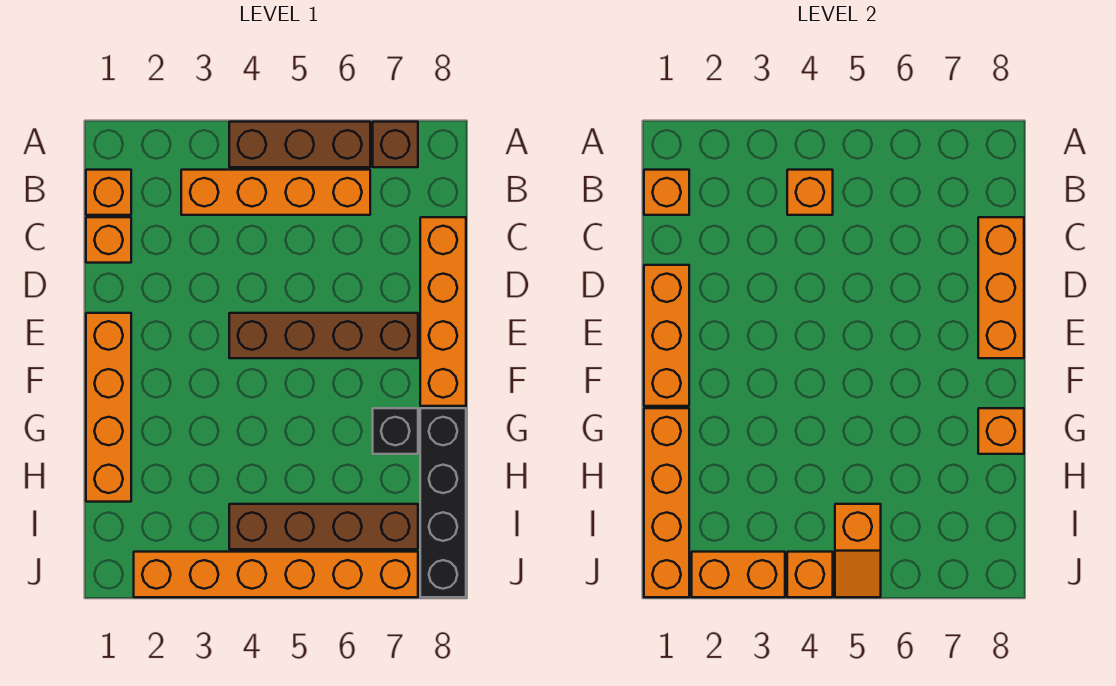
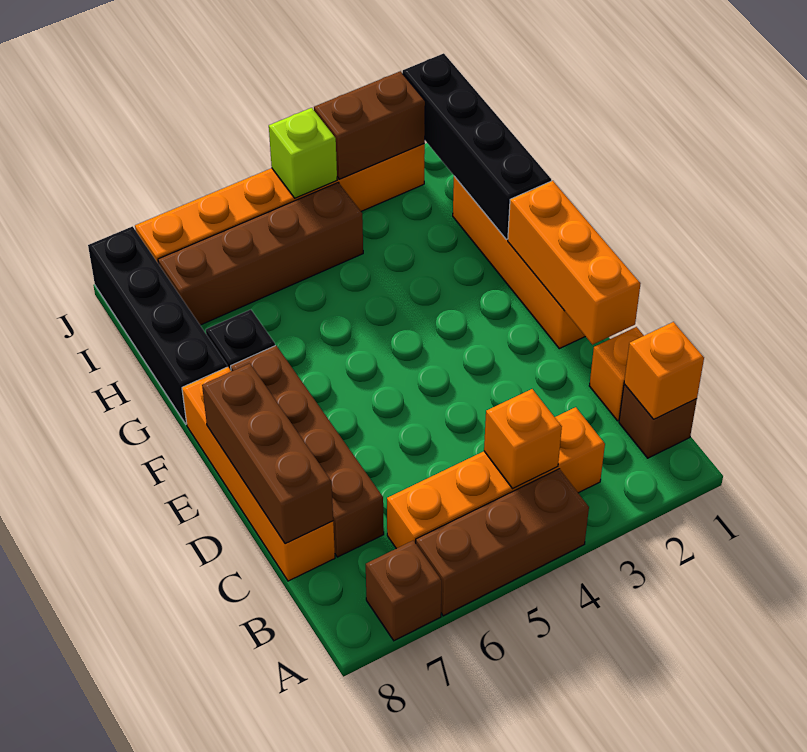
orange 1x1 brick [86,170,131,215] -> brown 1x1 brick [619,384,697,458]
orange 1x3 brick [978,217,1024,358] -> brown 1x3 brick [202,363,333,544]
brown 1x4 brick [229,313,418,358] -> brown 1x4 brick turned to [231,346,384,557]
orange 1x4 brick [644,408,689,597] -> black 1x4 brick [403,53,551,239]
orange 1x1 brick [978,408,1024,454] -> none
orange 1x2 slope [835,504,881,597] -> none
orange 1x2 brick [692,552,785,597] -> brown 1x2 brick [314,71,425,179]
orange 1x1 brick [787,552,833,597] -> lime 1x1 brick [269,108,337,198]

